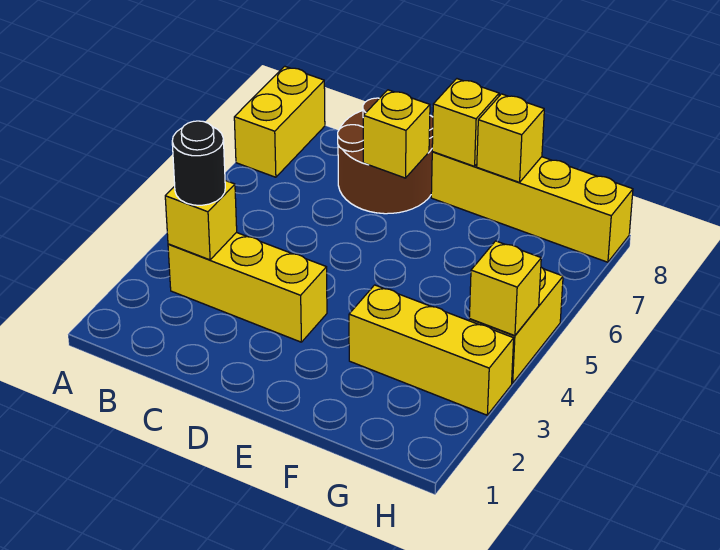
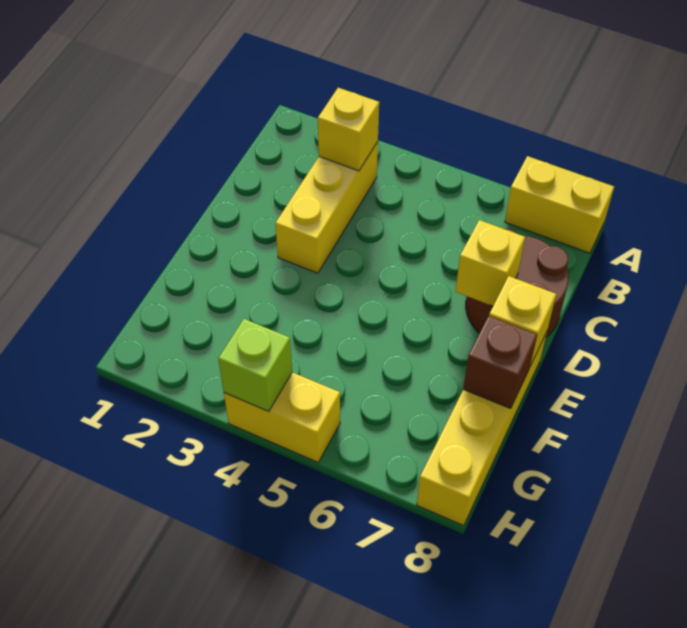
black 1x1 round brick [172,121,225,205] -> none
yellow 1x3 brick [349,285,514,415] -> none
yellow 1x1 brick [477,94,544,182] -> brown 1x1 brick [463,316,537,408]
yellow 1x1 brick [469,241,541,336] -> lime 1x1 brick [218,319,292,411]

